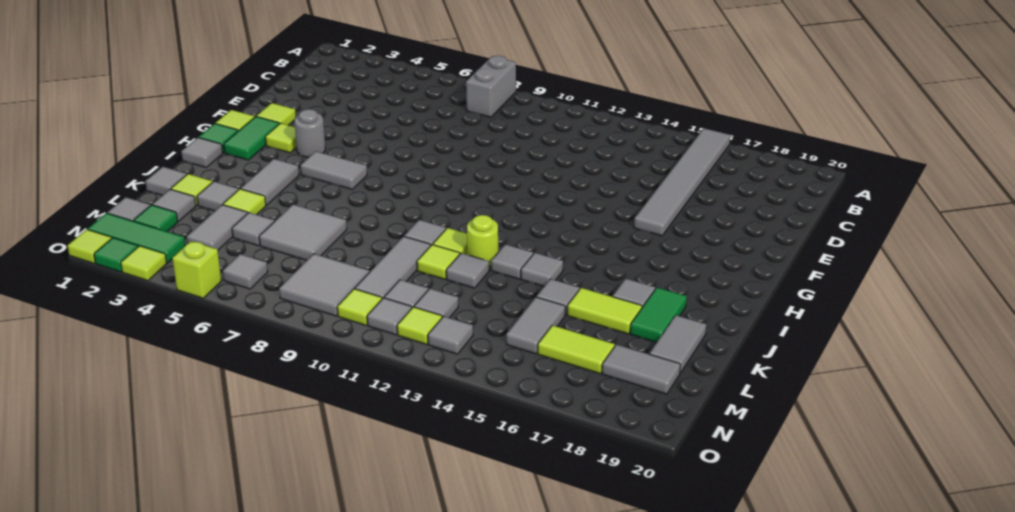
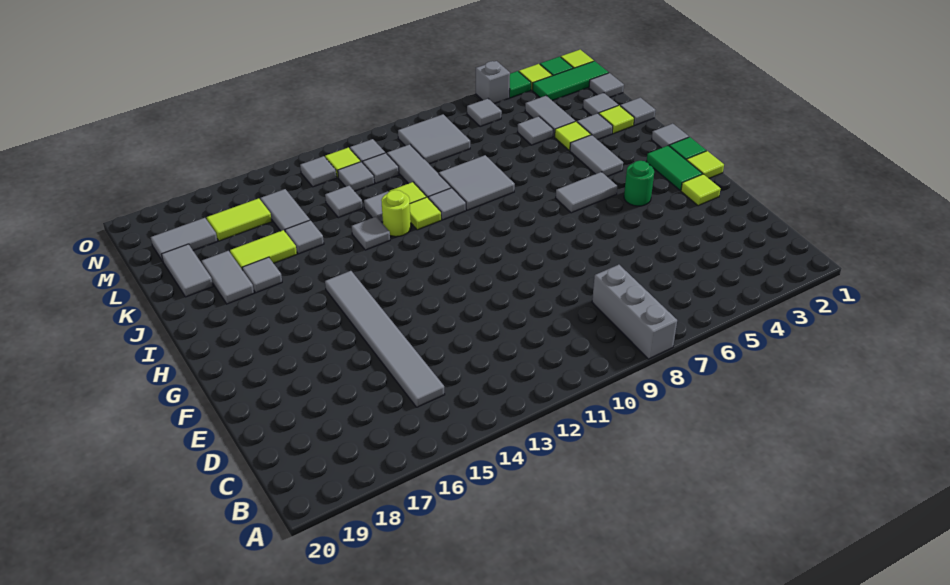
grey 1x2 brick [466,56,516,117] -> grey 1x3 brick [592,265,677,359]
grey 1x6 tile [634,128,730,236] -> grey 1x6 tile moved to [325,271,445,407]
lime 1x1 tile [265,123,297,153] -> none
grey 1x1 round brick [294,109,325,157] -> green 1x1 round brick [624,161,654,206]
grey 1x1 tile [521,253,563,286] -> grey 1x1 tile moved to [325,186,363,218]
green 1x2 tile [630,288,687,342] -> grey 1x2 tile [202,251,254,304]
grey 2x2 tile [259,204,347,260] -> grey 2x2 tile moved to [438,155,515,210]
green 1x1 tile [133,205,178,231] -> green 1x1 tile moved to [509,71,531,98]
lime 1x1 tile [337,289,382,325] -> none
lime 1x1 brick [172,241,221,298] -> grey 1x1 brick [476,61,510,104]

